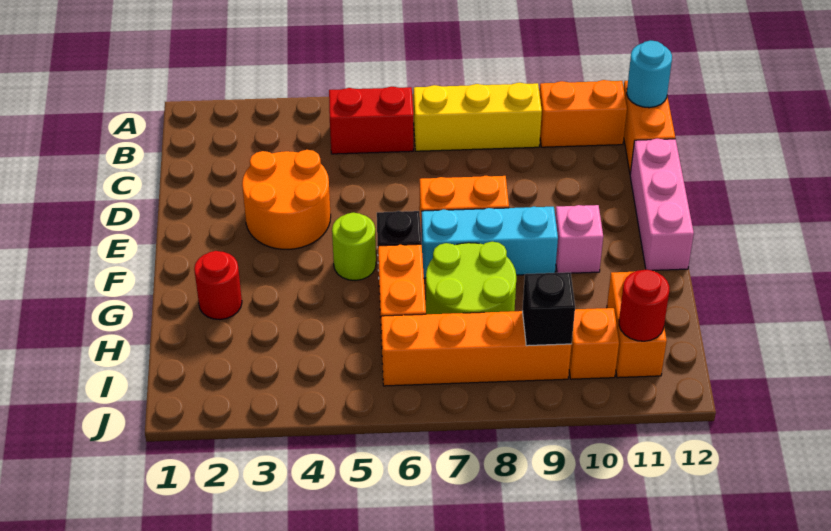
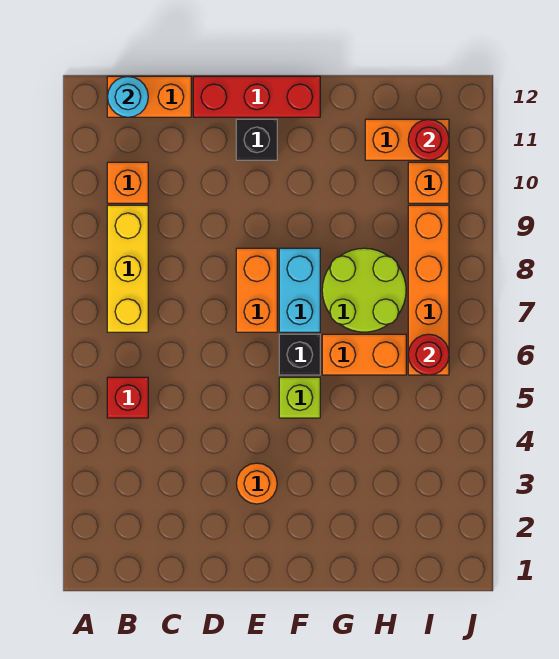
red 1x2 brick [329,87,413,154] -> red 1x1 brick [107,377,148,418]
orange 1x2 brick [540,80,627,147] -> orange 1x1 brick [107,162,148,203]
orange 2x2 round brick [242,150,331,249] -> orange 1x1 round brick [236,463,277,504]
pink 1x3 brick [630,139,694,270] -> red 1x3 brick [193,76,320,117]
lime 1x1 round brick [332,213,376,281] -> lime 1x1 brick [279,377,320,418]
cyan 1x3 brick [422,207,558,278] -> cyan 1x2 brick [279,248,320,332]
pink 1x1 brick [555,205,603,273] -> none
red 1x1 round brick [194,251,242,320] -> red 1x1 round brick moved to [408,334,449,375]
black 1x1 brick [522,272,575,346] -> black 1x1 brick moved to [236,119,277,160]

